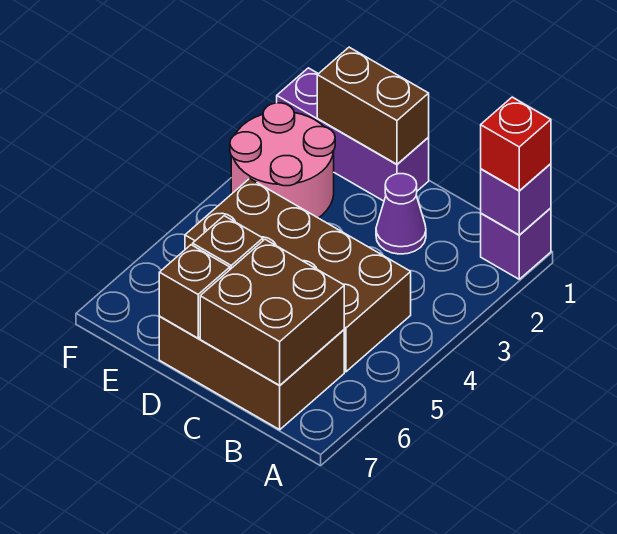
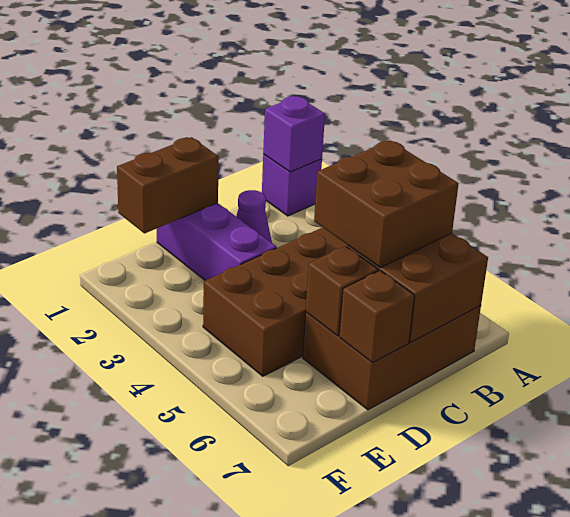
red 1x1 brick [481,97,551,191] -> none
none -> brown 2x2 brick [314,140,459,268]
purple 1x3 brick [277,68,429,201] -> purple 1x3 brick turned to [157,203,277,281]
pink 2x2 round brick [230,103,335,218] -> none

